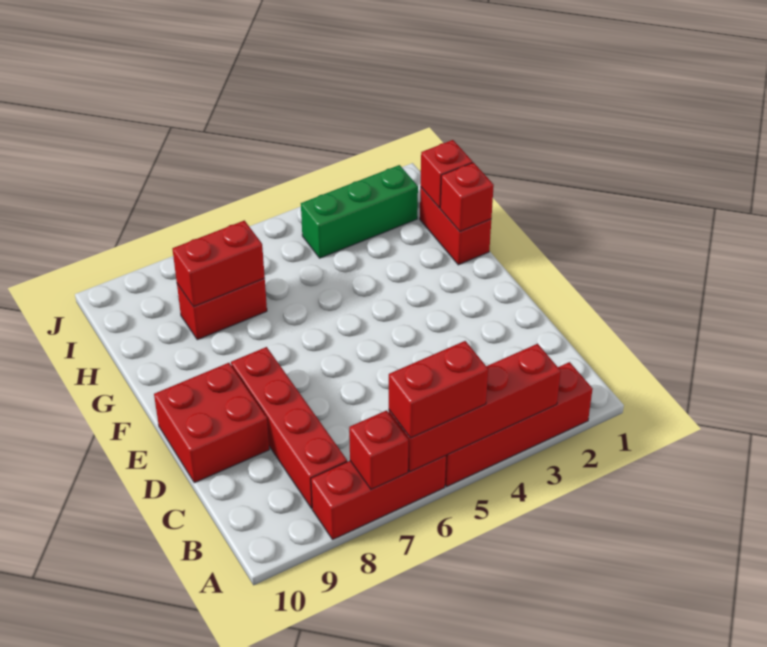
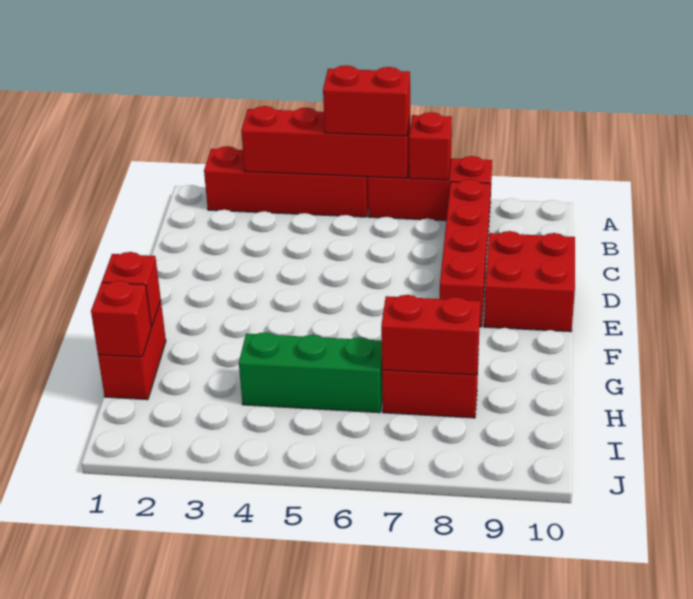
green 1x3 brick [301,165,418,258] -> green 1x3 brick moved to [239,332,382,413]

